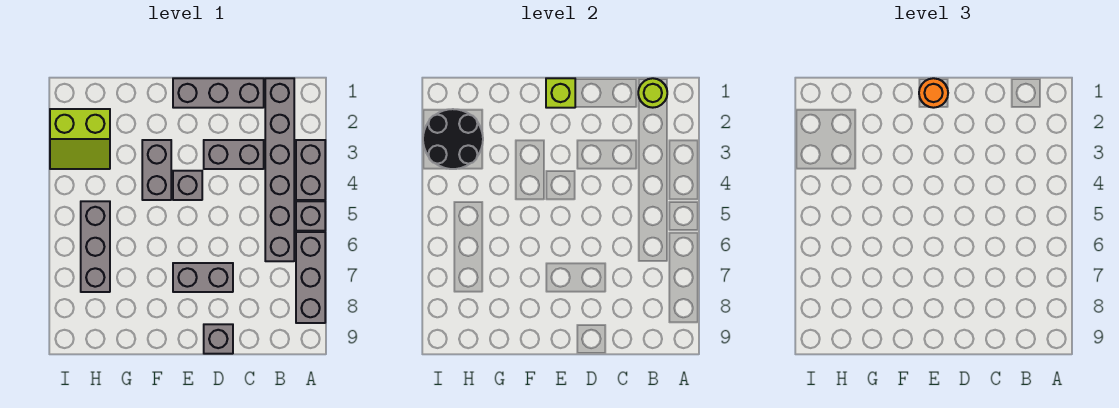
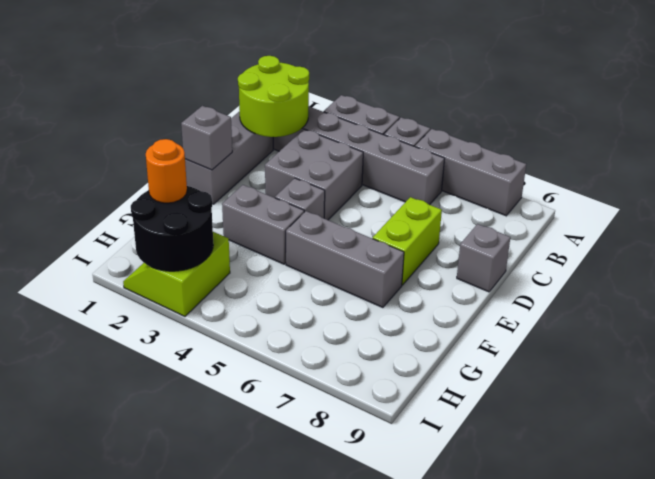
lime 1x1 round brick [638,78,667,108] -> lime 2x2 round brick [238,56,309,137]
grey 1x2 brick [204,140,264,169] -> grey 2x2 brick [265,129,363,220]
grey 1x2 brick [173,263,233,292] -> lime 1x2 brick [373,197,442,285]
lime 1x1 brick [546,78,575,108] -> grey 1x1 brick [181,106,232,170]
orange 1x1 round brick [919,78,948,108] -> orange 1x1 round brick moved to [146,139,187,203]
lime 2x2 slope [50,109,110,169] -> lime 2x2 slope turned to [123,232,230,316]
grey 1x3 brick [81,201,110,292] -> grey 1x3 brick moved to [286,211,404,308]

